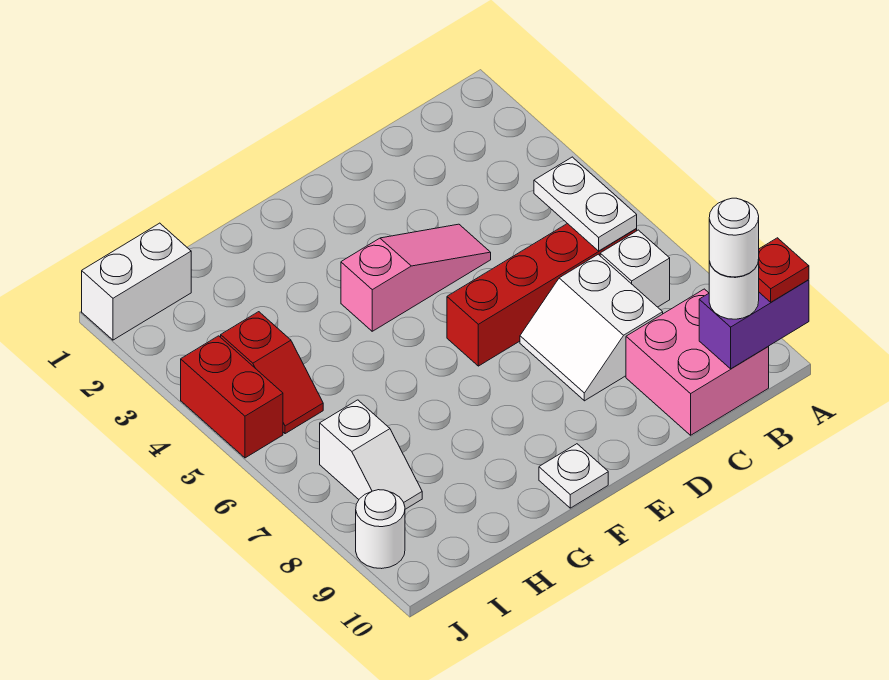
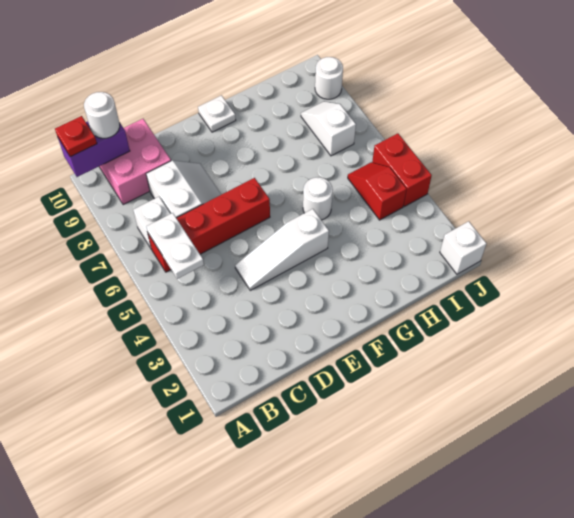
white 1x1 round brick [709,198,759,277] -> white 1x1 round brick moved to [303,177,333,220]
pink 1x3 slope [341,224,491,331] -> white 1x3 slope [235,209,329,290]
white 1x2 brick [82,223,191,340] -> white 1x1 brick [440,221,487,274]

